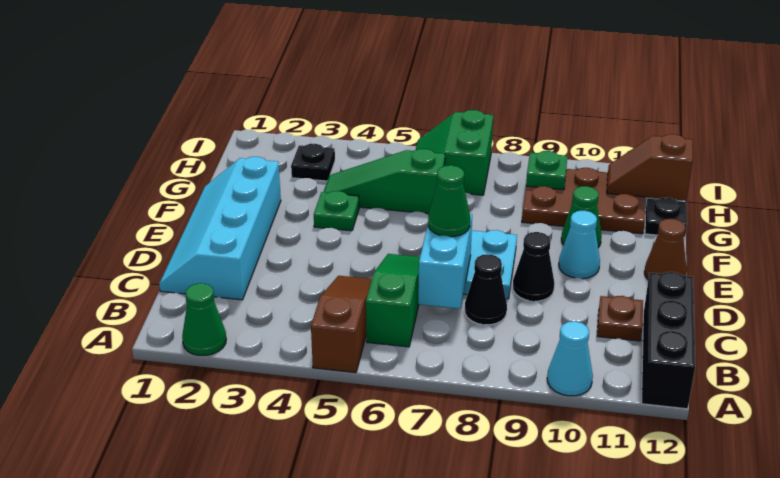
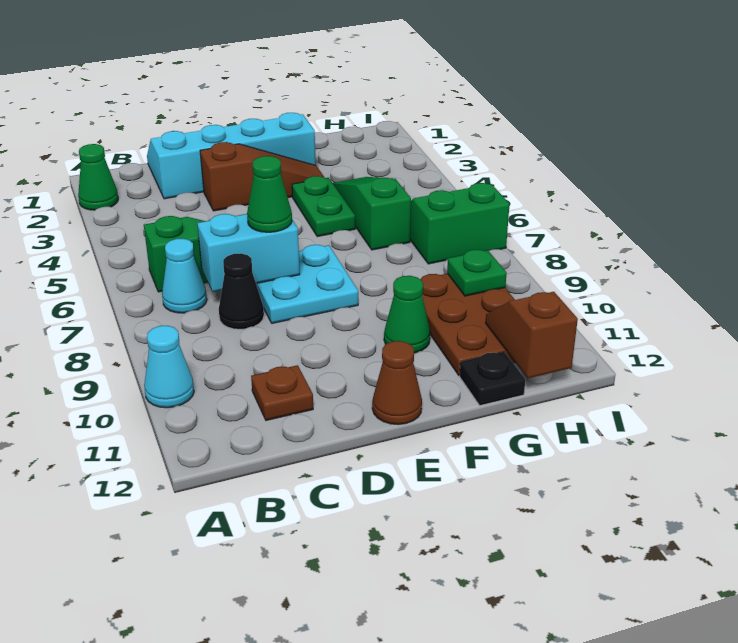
brown 1x3 slope [311,276,372,373] -> brown 1x3 slope moved to [200,142,324,211]
black 1x3 brick [642,272,695,409] -> none
black 1x1 cone [513,232,555,301] -> none
cyan 1x1 cone [559,211,600,279] -> cyan 1x1 cone moved to [162,239,207,313]
green 1x1 plate [314,191,359,231] -> green 1x2 plate [292,176,355,237]
black 1x1 plate [291,144,335,181] -> none

